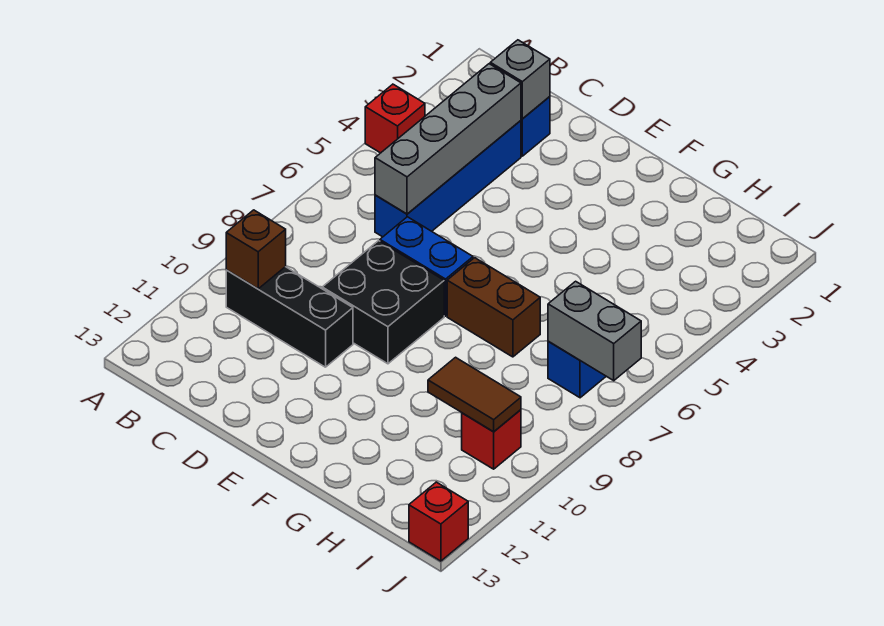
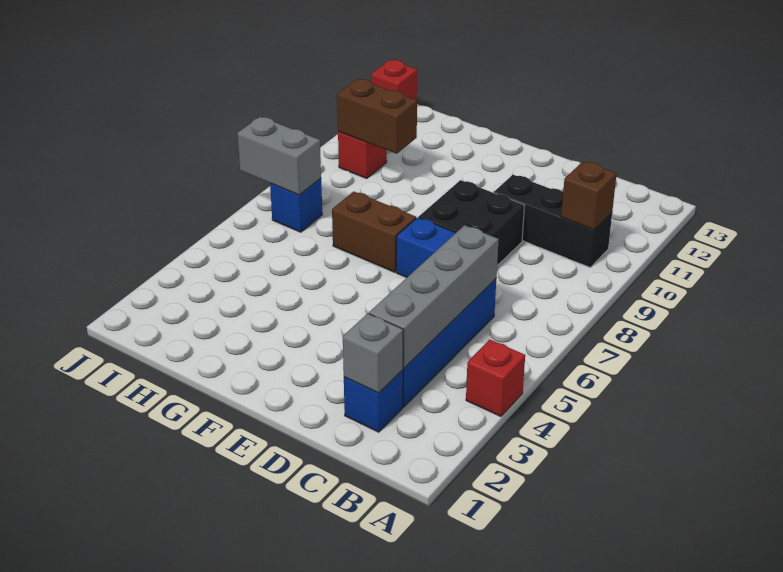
brown 1x2 tile [428,357,521,432] -> brown 1x2 brick [337,79,417,154]

